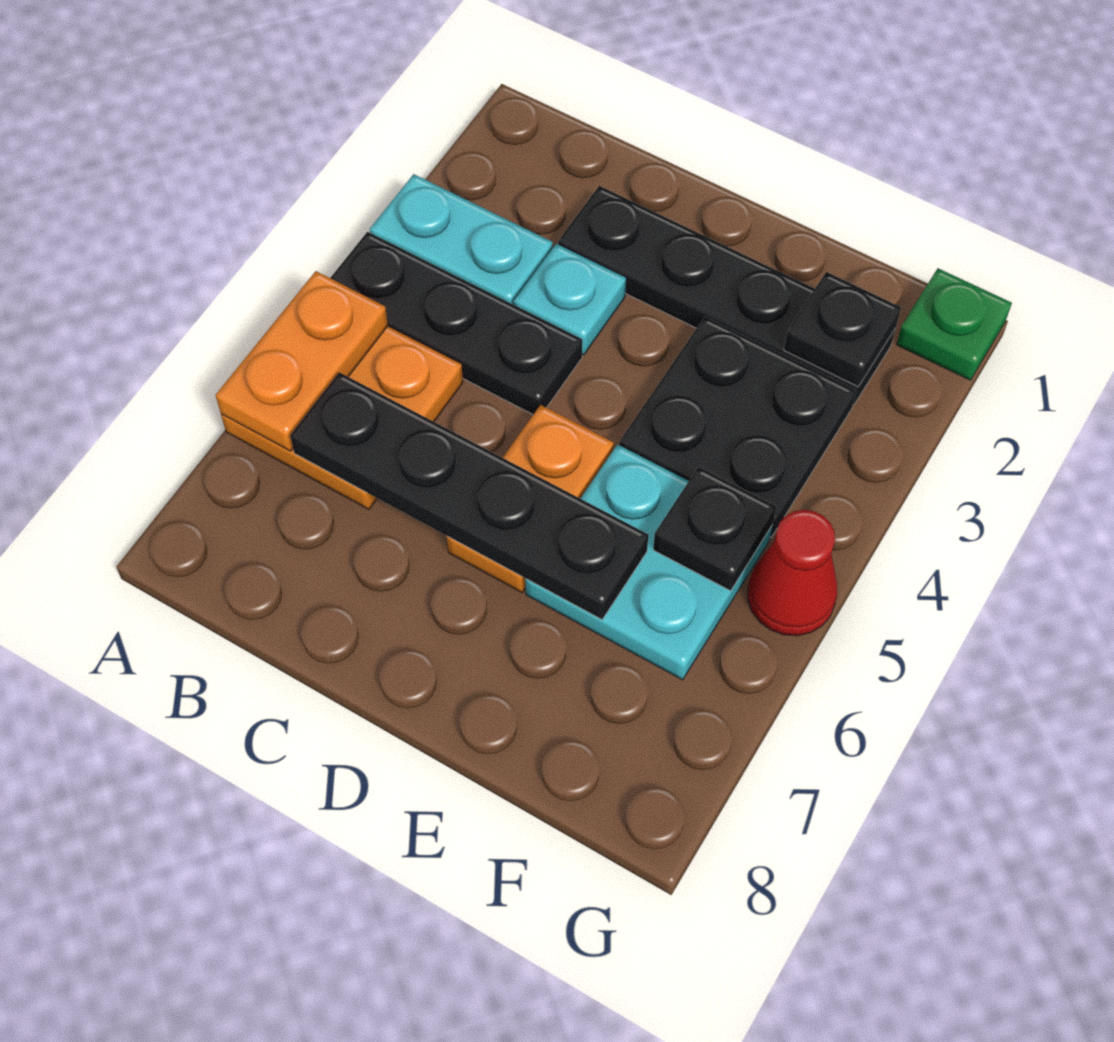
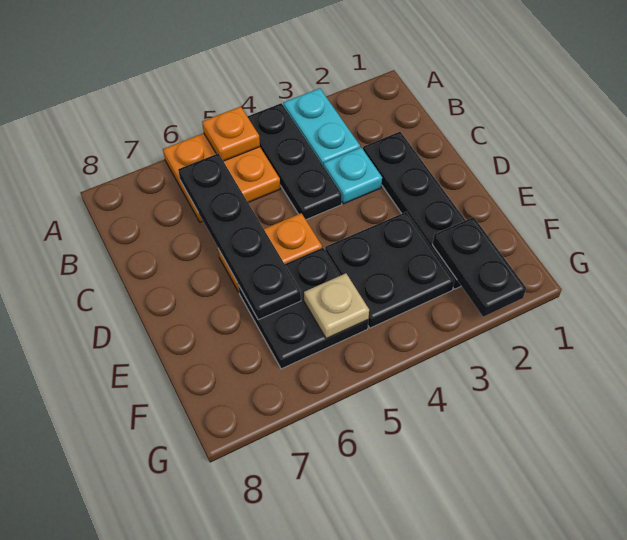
orange 1x2 plate [215,271,388,451] -> orange 1x1 plate [202,107,260,161]
cyan 2x2 plate [525,445,773,680] -> black 2x2 plate [238,248,368,369]
black 1x1 plate [784,272,901,387] -> black 1x2 plate [433,217,526,317]
black 1x1 plate [653,467,776,591] -> tan 1x1 plate [304,273,369,339]
green 1x1 plate [896,268,1012,380] -> none
red 1x1 cone [748,510,837,636] -> none

